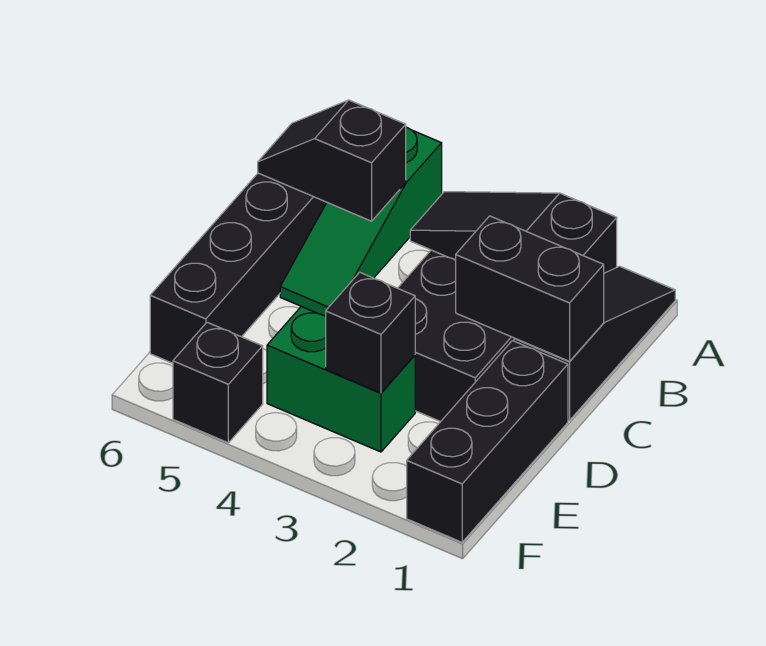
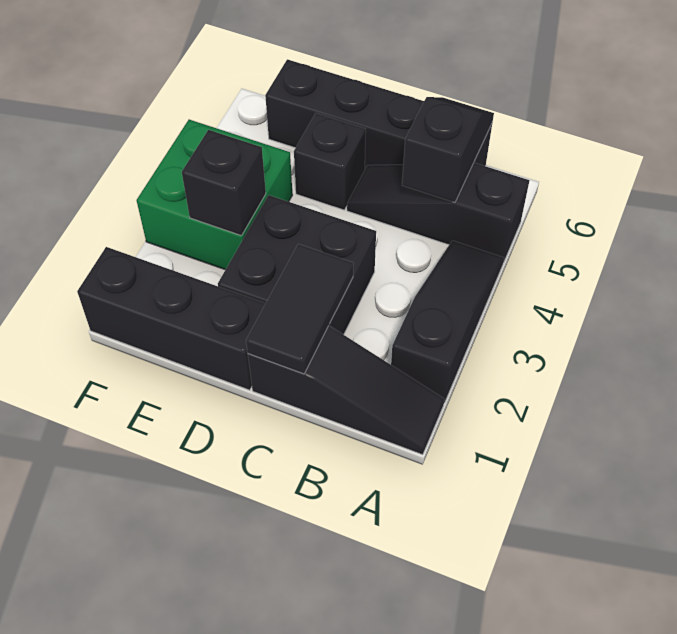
green 1x3 slope [280,127,442,317] -> black 1x3 slope [347,163,529,263]
black 1x2 brick [456,216,604,361] -> black 1x2 tile [246,244,353,374]
green 1x2 brick [267,307,415,452] -> green 2x2 brick [136,120,292,270]
black 1x1 brick [173,322,263,443] -> black 1x1 brick moved to [294,113,366,210]

